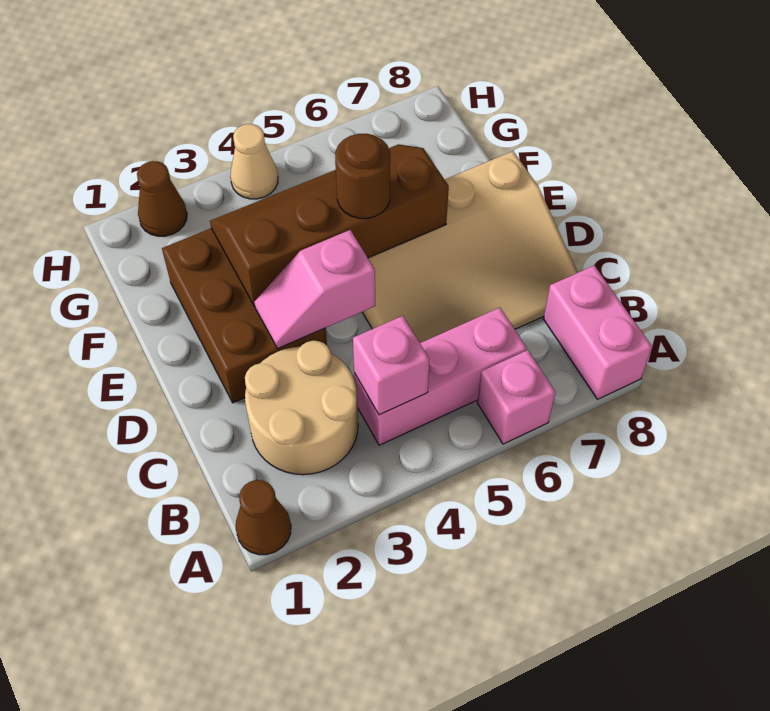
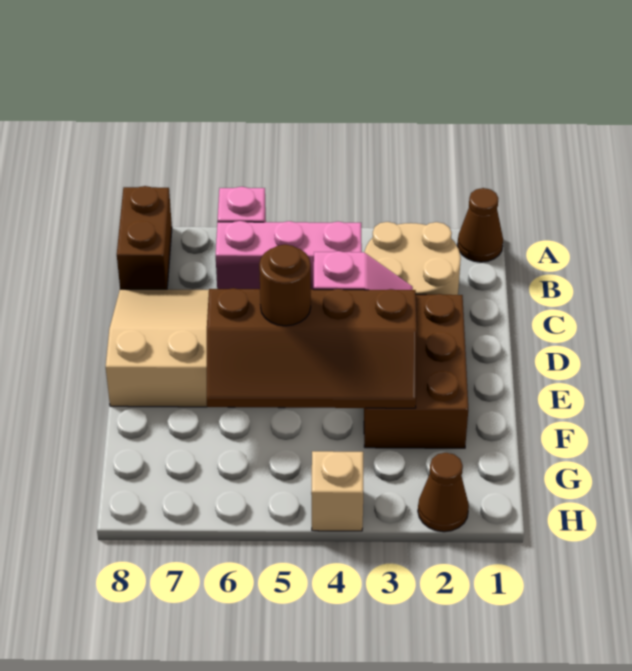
pink 1x2 brick [543,265,652,399] -> brown 1x2 brick [117,186,172,289]
pink 1x1 brick [353,316,429,415] -> none
tan 1x1 cone [230,124,278,199] -> tan 1x1 brick [311,451,363,531]

